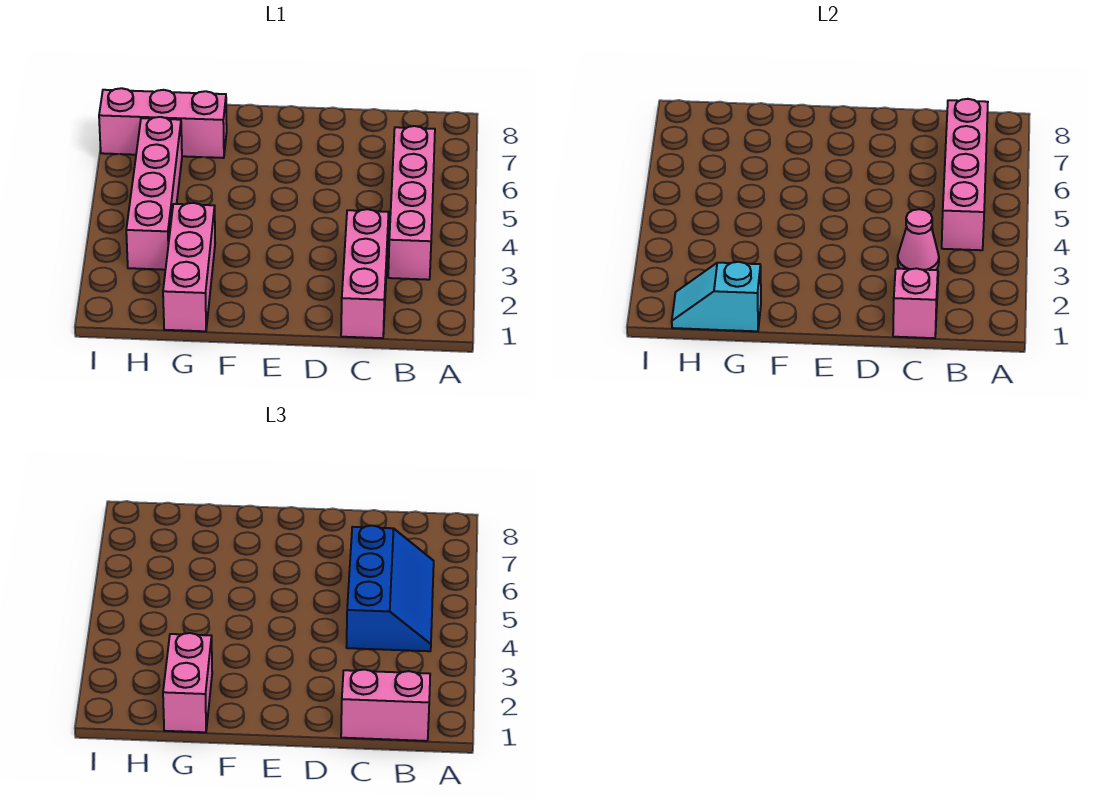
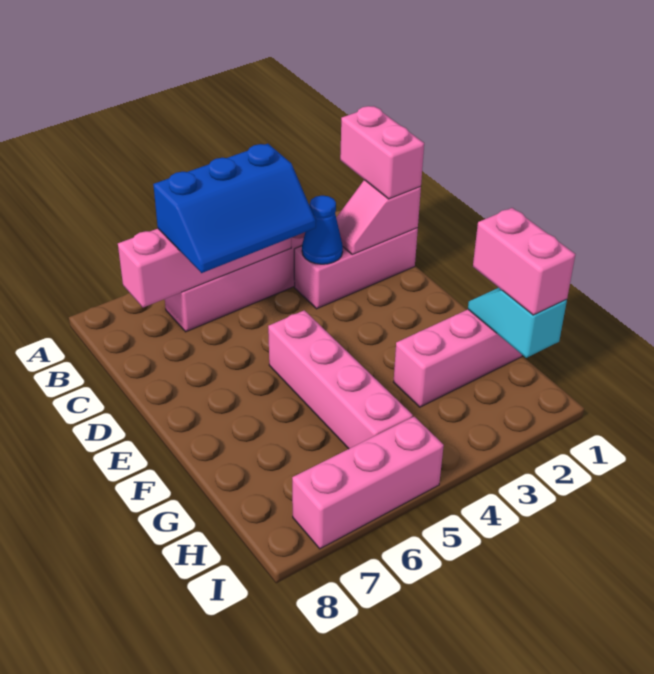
blue 2x3 slope [346,526,434,651] -> blue 2x3 slope turned to [153,144,316,273]
pink 1x1 cone [898,209,939,270] -> blue 1x1 cone [302,196,343,264]
cyan 1x2 slope [672,262,761,331] -> cyan 1x2 slope turned to [468,288,567,358]
pink 1x2 brick [163,633,212,732] -> pink 1x2 brick turned to [473,208,575,315]
pink 1x3 brick [99,88,227,158] -> pink 1x3 brick turned to [292,417,444,549]
pink 1x4 brick [126,117,182,270] -> pink 1x4 brick turned to [268,310,413,449]

